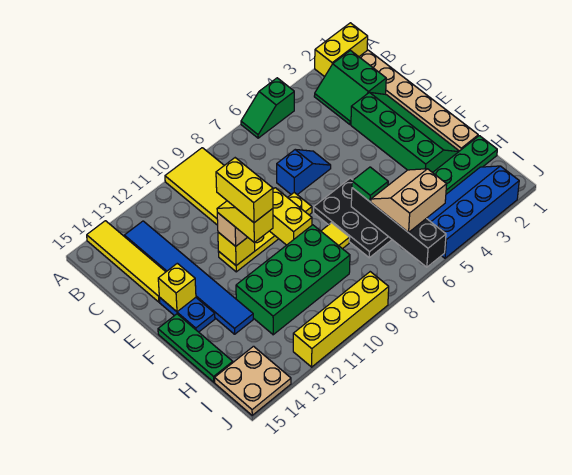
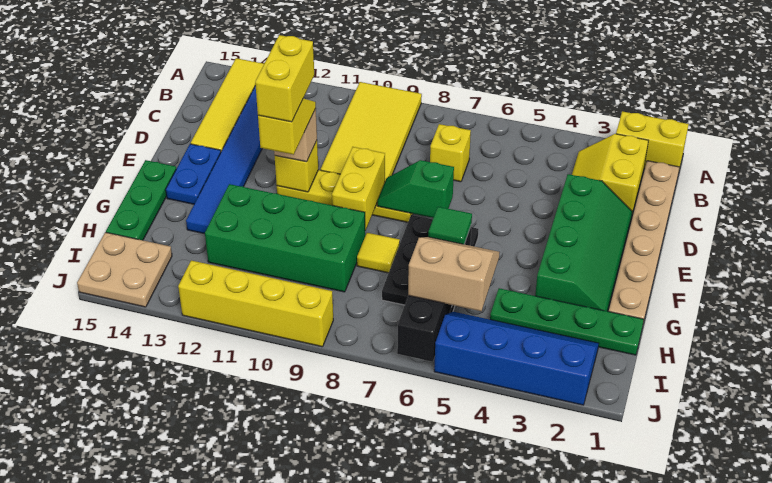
green 1x2 slope [241,78,294,138] -> green 1x2 slope moved to [377,160,454,218]
green 2x2 slope [314,51,386,125] -> yellow 2x2 slope [572,134,648,214]
blue 1x2 slope [277,150,331,195] -> none
yellow 1x1 brick [158,263,196,312] -> yellow 1x1 brick moved to [430,124,471,182]

